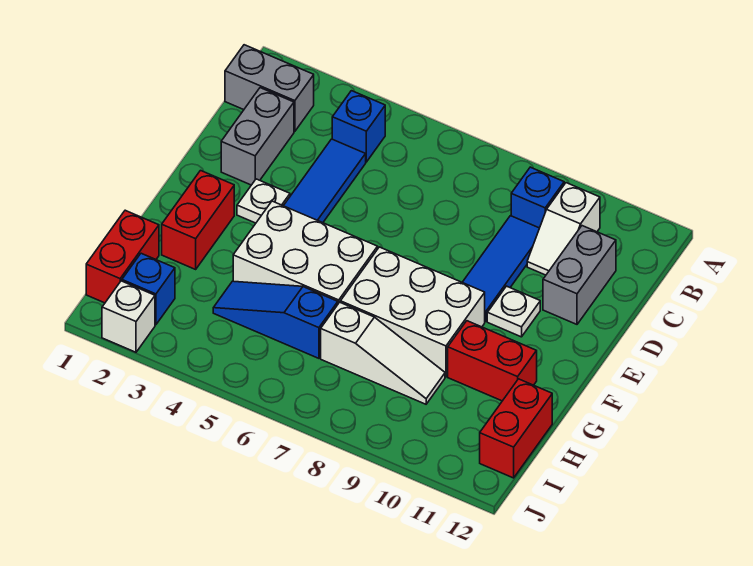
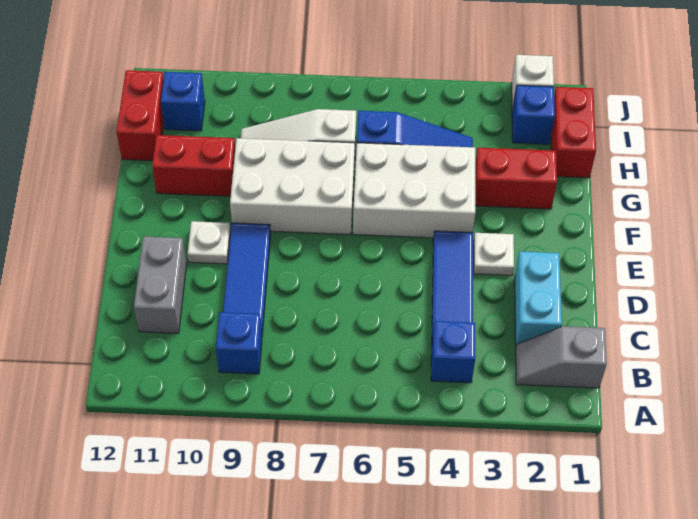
grey 1x2 brick [225,45,314,131] -> grey 1x2 slope [516,326,607,388]
white 1x2 slope [527,183,600,275] -> none
grey 1x2 brick [221,88,294,185] -> cyan 1x2 brick [515,251,562,345]
red 1x2 brick [162,171,234,269] -> red 1x2 brick turned to [475,148,557,209]
none -> blue 1x1 brick [161,72,205,131]

